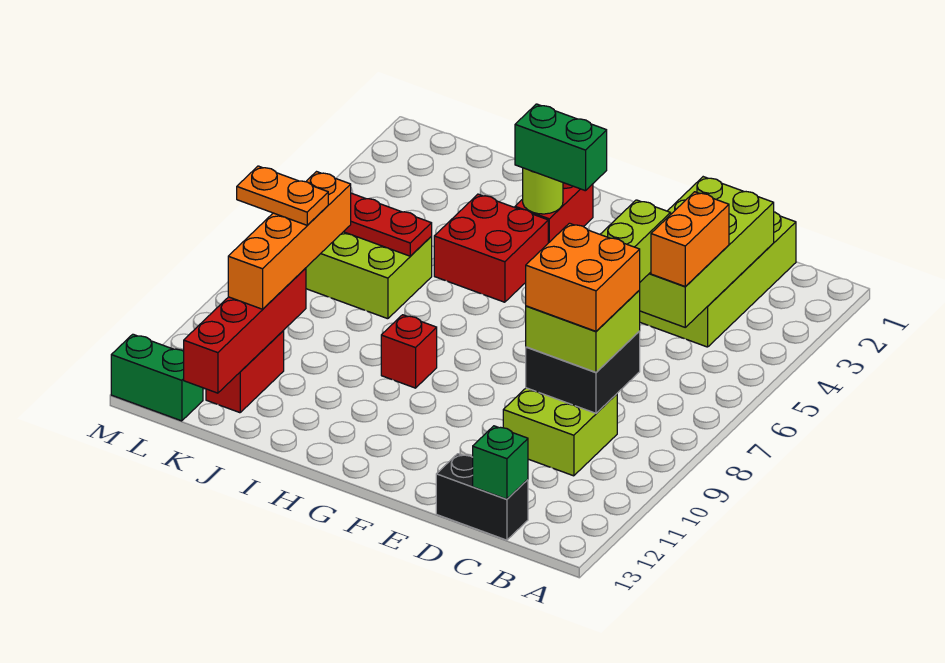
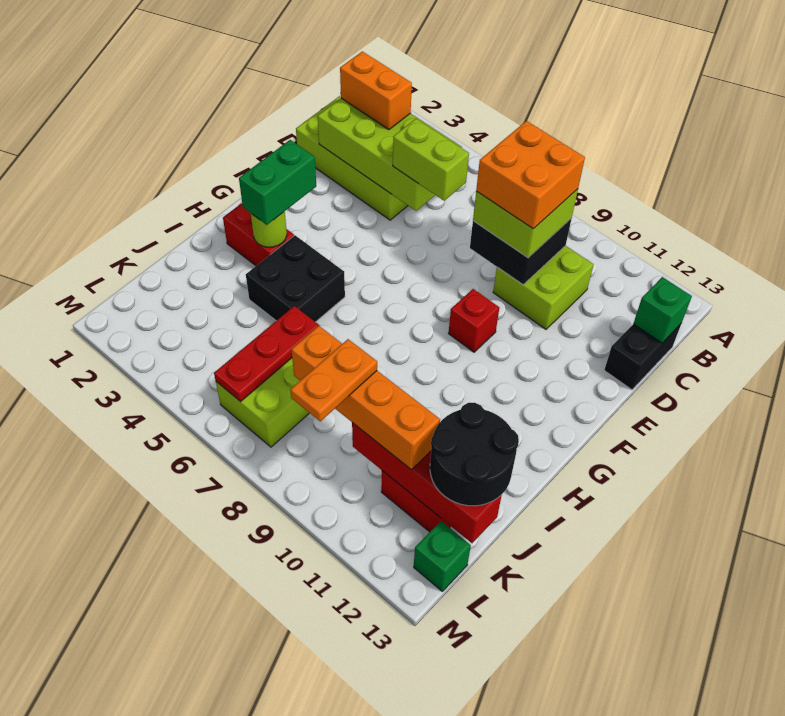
orange 1x2 brick [651,192,729,287] -> orange 1x2 brick moved to [340,51,412,130]
red 2x2 brick [434,194,548,302] -> black 2x2 brick [246,235,345,322]
red 1x1 brick [381,315,437,388] -> red 1x1 brick moved to [448,289,499,352]
none -> black 2x2 round brick [430,403,519,506]
green 1x2 brick [111,334,203,421] -> green 1x1 brick [414,521,471,591]

